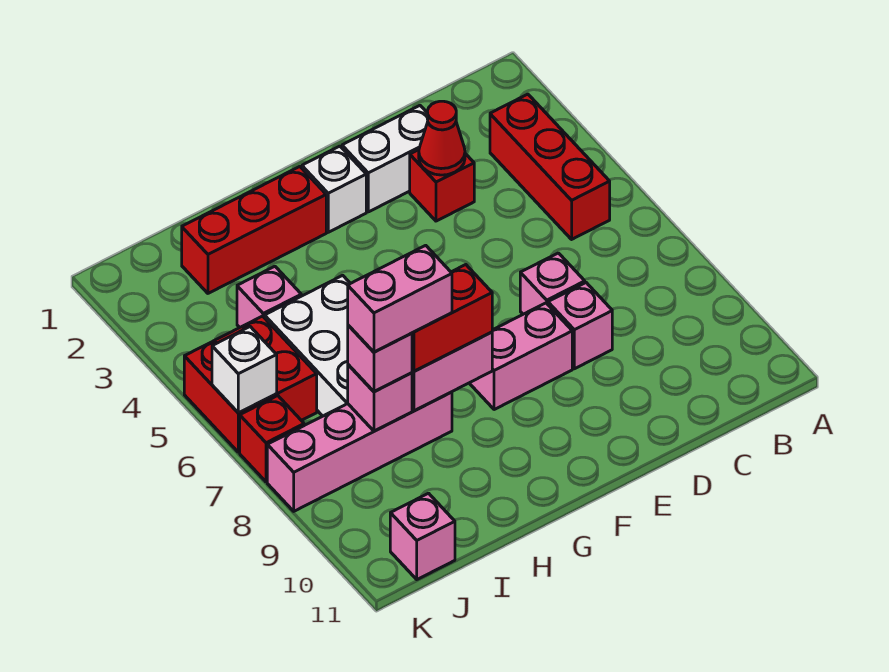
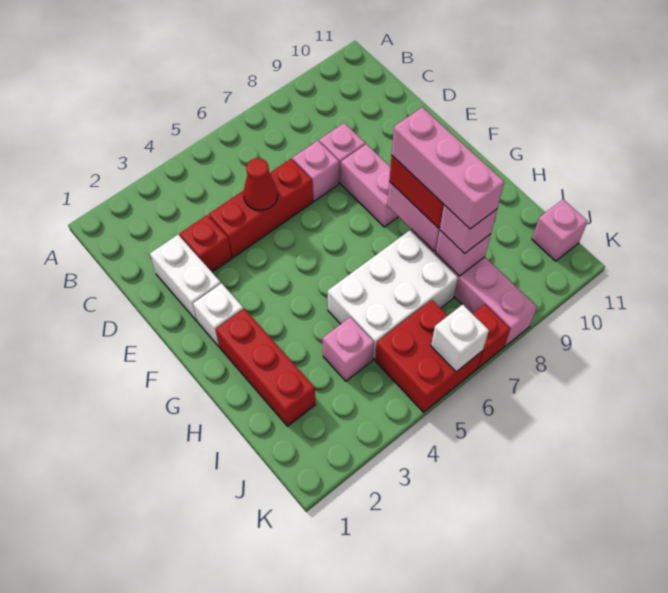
red 1x3 brick [490,94,610,239] -> red 1x3 brick moved to [209,159,313,258]
red 1x1 cone [419,101,465,175] -> red 1x1 cone moved to [243,158,278,210]
pink 1x2 brick [348,245,452,352] -> pink 1x3 brick [392,107,504,229]

